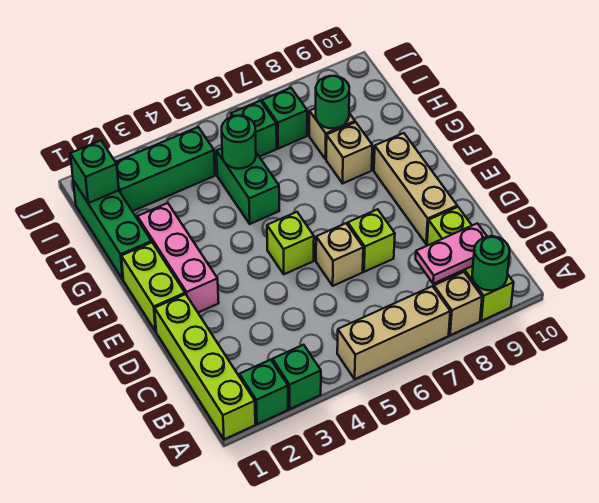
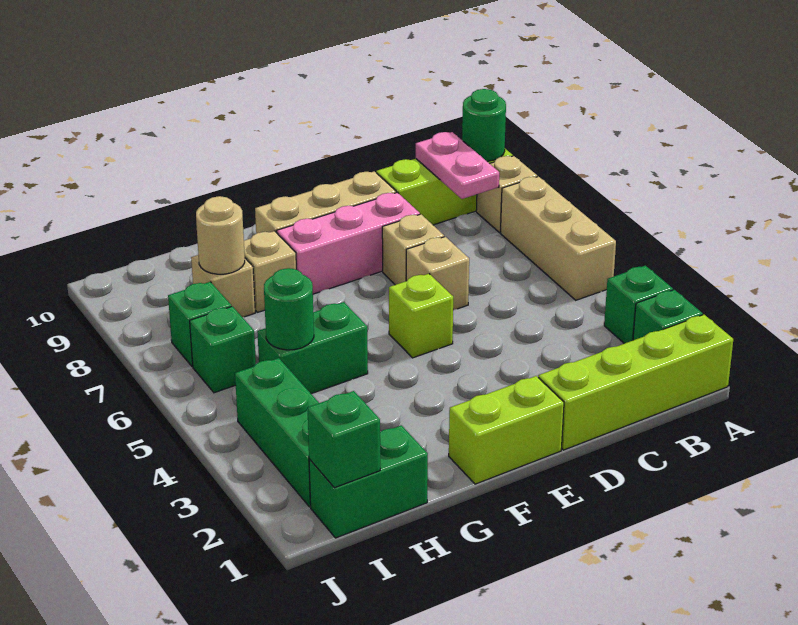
lime 1x1 brick [348,209,395,272] -> tan 1x1 brick [382,214,444,285]
pink 1x3 brick [137,203,219,313] -> pink 1x3 brick moved to [277,192,420,294]
green 1x3 brick [73,180,152,279] -> green 1x2 brick [309,425,428,538]
green 1x1 round brick [316,76,349,128] -> tan 1x1 round brick [196,196,245,274]

